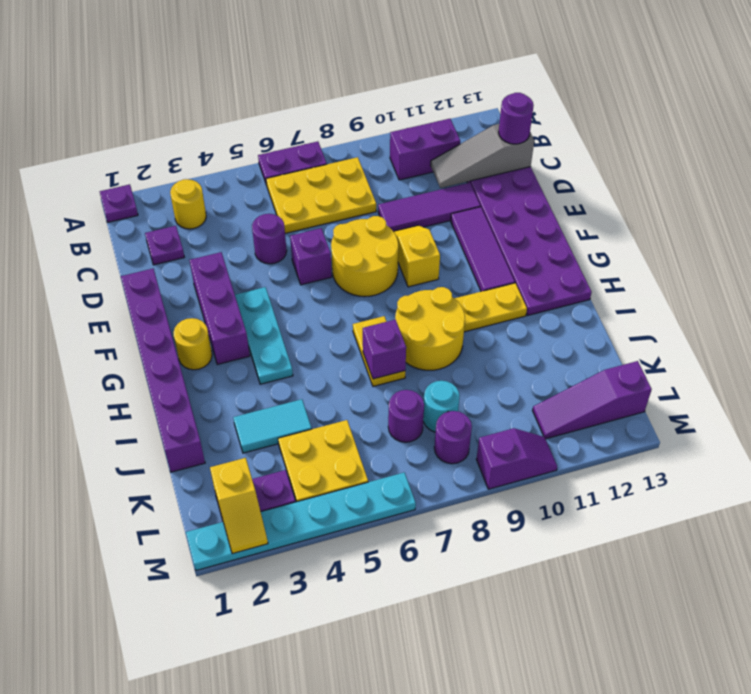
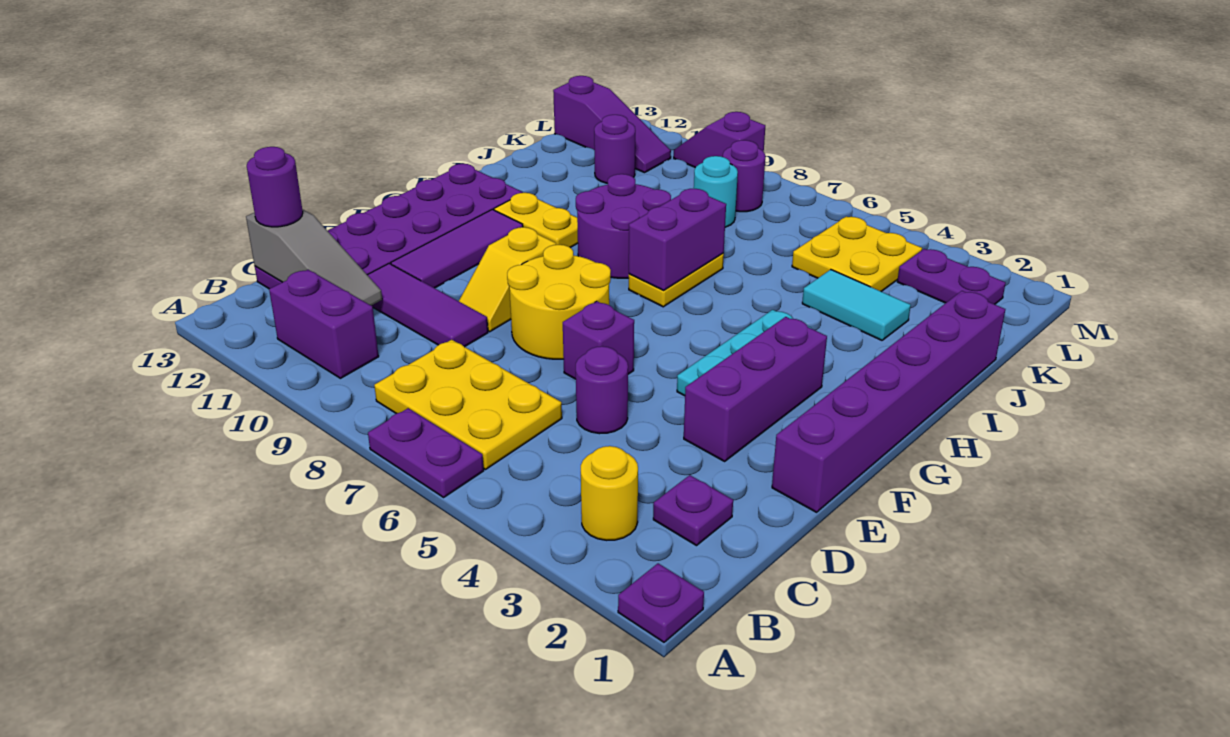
yellow 1x1 round brick [174,318,212,370] -> none
yellow 2x2 round brick [395,287,465,370] -> purple 2x2 round brick [576,174,671,278]
purple 1x1 brick [363,320,406,379] -> purple 1x2 brick [629,189,726,290]
purple 1x1 round brick [388,390,424,442] -> purple 1x1 round brick moved to [594,115,635,183]
yellow 1x2 slope [210,458,268,554] -> none
cyan 1x6 plate [186,472,416,571] -> none

